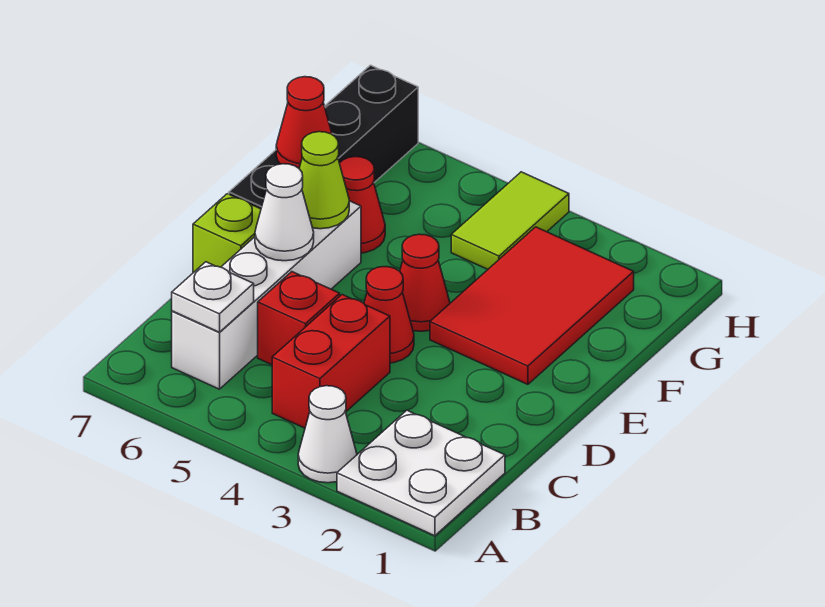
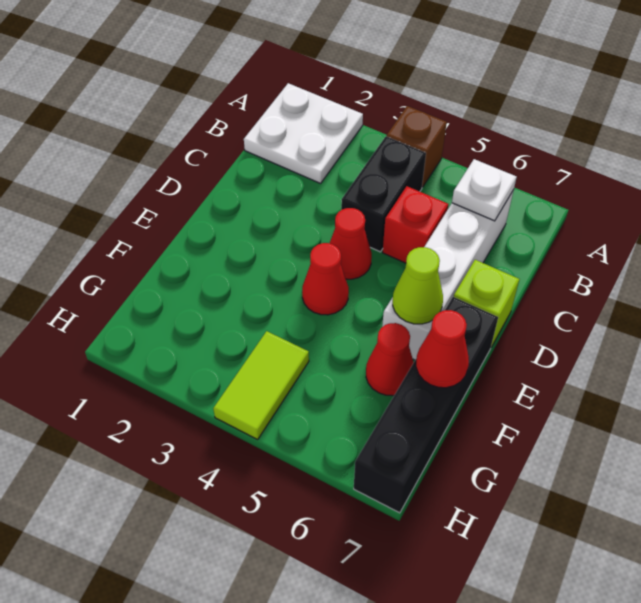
white 1x1 cone [298,386,357,483] -> none
none -> brown 1x1 brick [387,106,447,187]
red 1x2 brick [272,295,390,428] -> black 1x2 brick [341,136,426,252]
white 1x1 cone [255,164,314,261] -> none
red 2x3 tile [430,227,634,384] -> none

